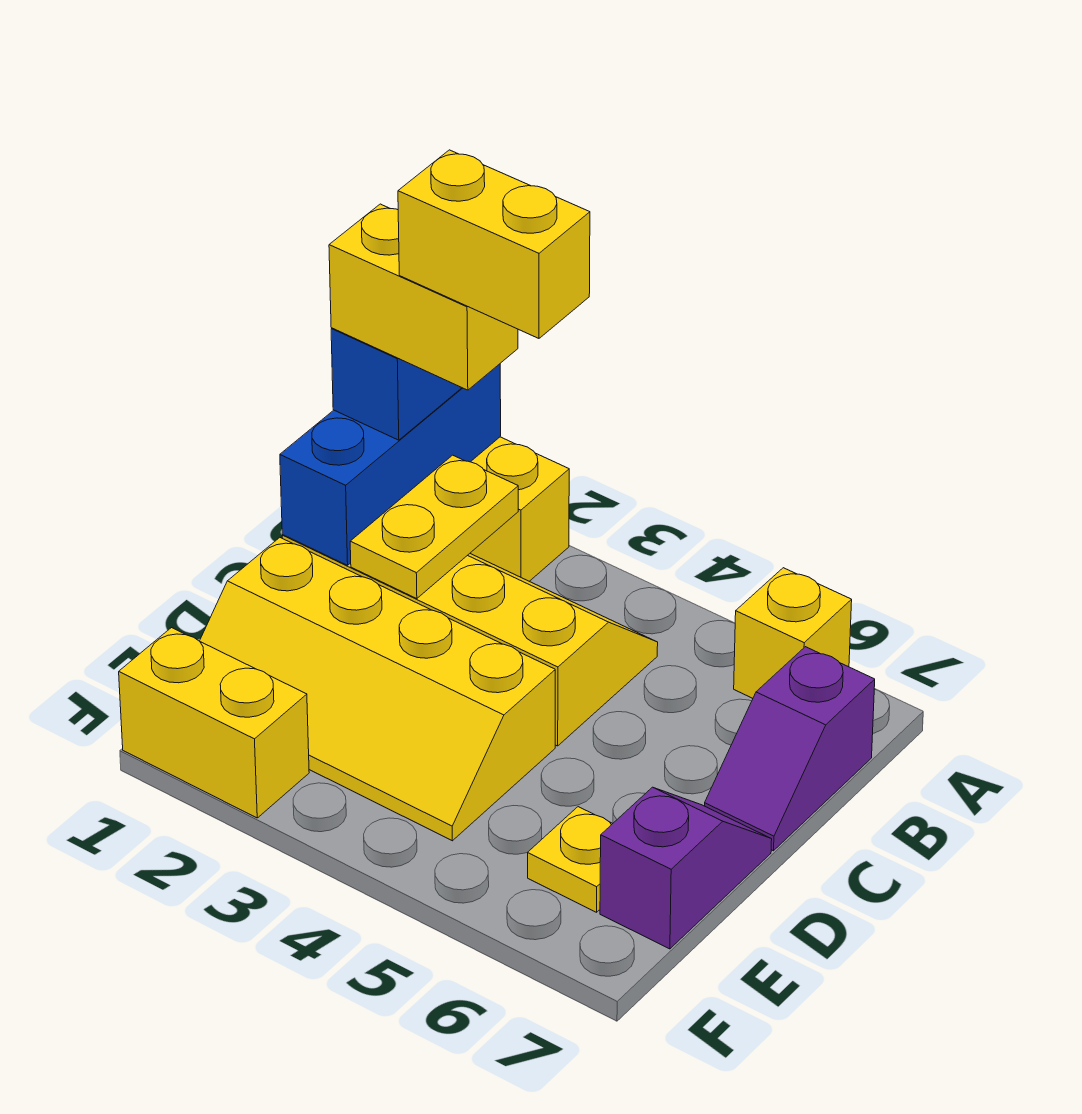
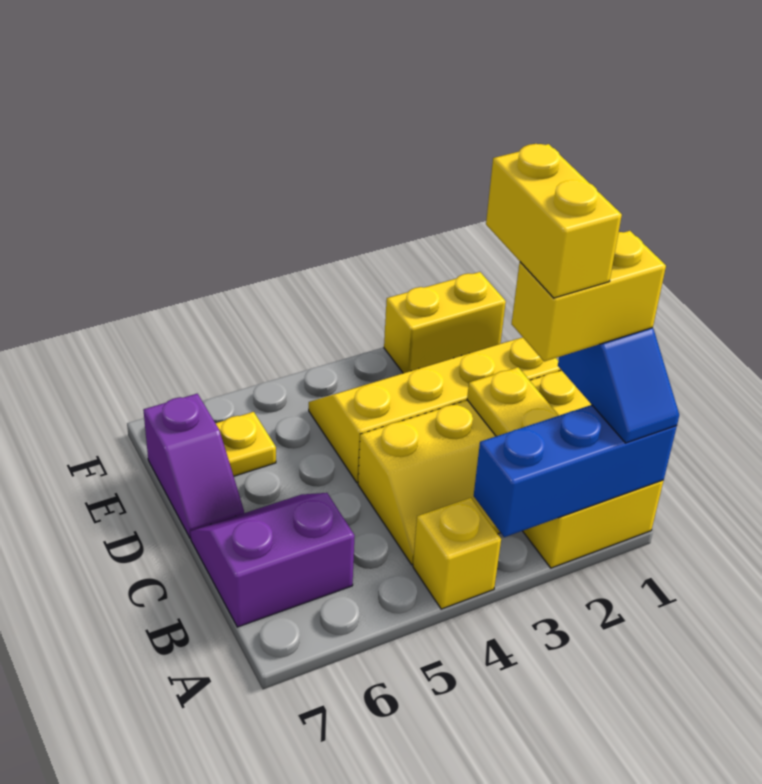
blue 1x3 brick [280,364,501,565] -> blue 1x3 brick turned to [474,405,677,537]
yellow 1x1 brick [734,568,852,698] -> yellow 1x1 brick moved to [413,498,501,609]
yellow 1x2 brick [398,150,590,338] -> yellow 1x2 brick turned to [486,144,622,298]
purple 1x2 slope [705,647,875,851] -> purple 2x2 slope [190,493,355,627]

